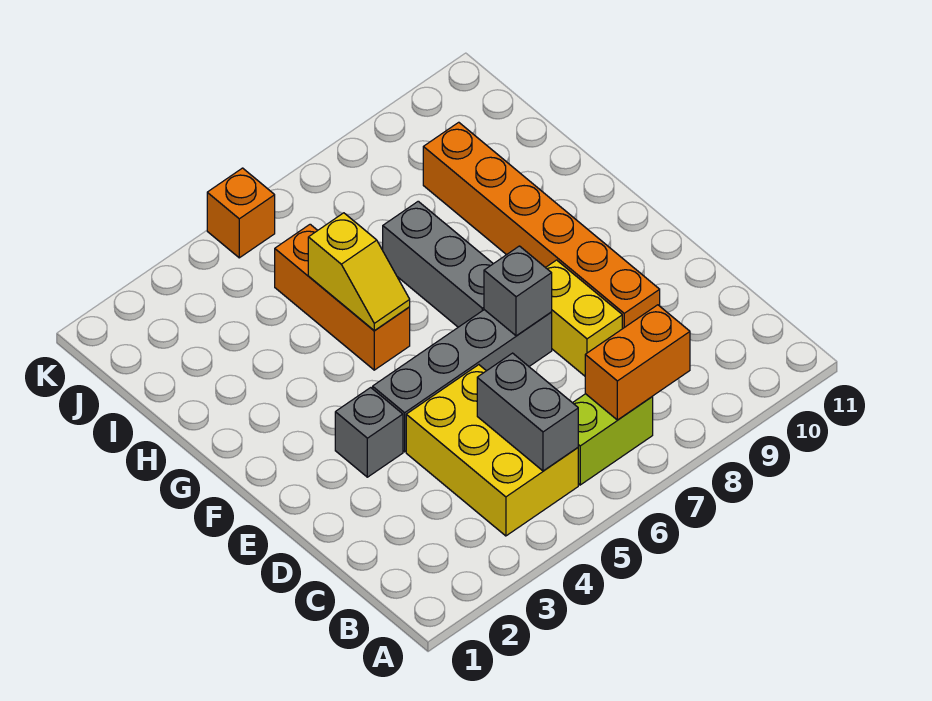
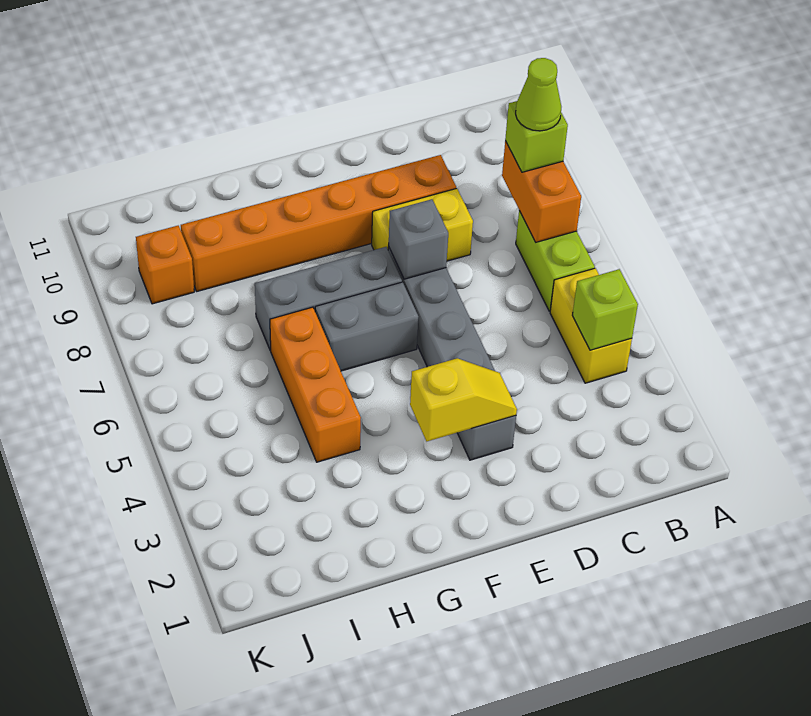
yellow 2x3 brick [406,365,578,536] -> yellow 1x2 brick [550,268,632,383]
none -> lime 1x1 brick [572,269,638,350]
grey 1x2 brick [477,353,578,471] -> grey 1x2 brick moved to [315,282,419,371]
none -> lime 1x1 brick [505,101,568,172]
none -> lime 1x1 cone [516,58,561,131]
orange 1x3 brick [275,224,410,370] -> orange 1x3 brick turned to [270,307,361,462]
yellow 1x2 slope [308,213,410,330] -> yellow 1x2 slope moved to [410,358,517,441]
orange 1x1 brick [207,168,275,258] -> orange 1x1 brick moved to [136,226,194,304]

